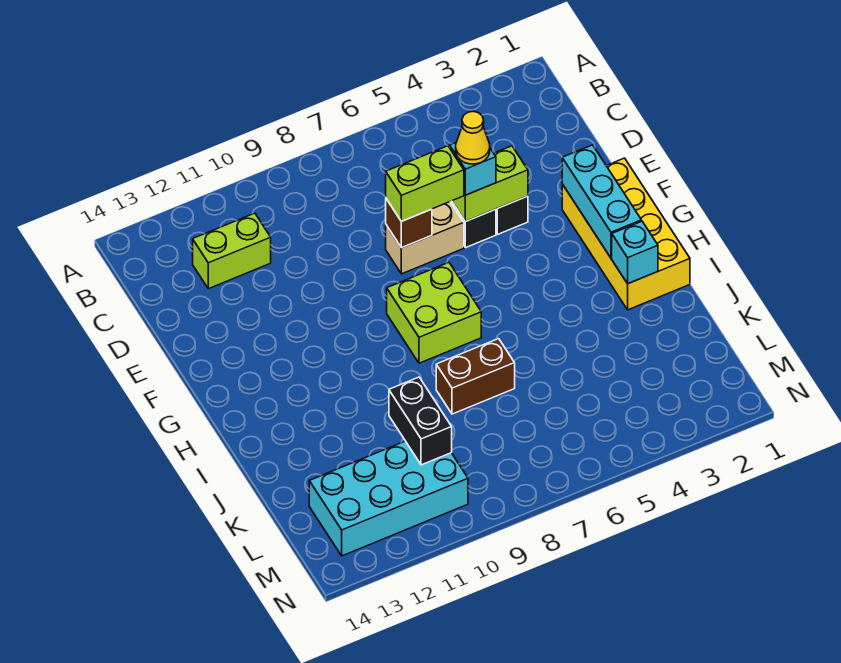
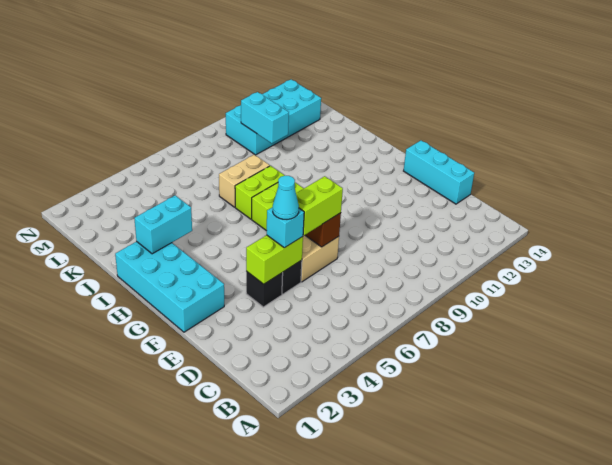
lime 1x2 brick [193,213,271,289] -> lime 1x2 brick moved to [235,166,285,219]
yellow 1x1 cone [456,111,490,164] -> cyan 1x1 cone [273,176,299,219]
yellow 2x4 brick [562,158,690,310] -> cyan 2x4 brick [115,241,224,332]
cyan 1x3 brick [562,145,641,258] -> cyan 1x3 brick moved to [404,140,474,204]
cyan 1x1 brick [612,221,658,284] -> cyan 1x2 brick [134,195,192,254]
brown 1x2 brick [436,339,515,414] -> tan 1x2 brick [219,155,270,207]
black 1x2 brick [389,377,452,465] -> cyan 1x2 brick [241,92,289,143]

